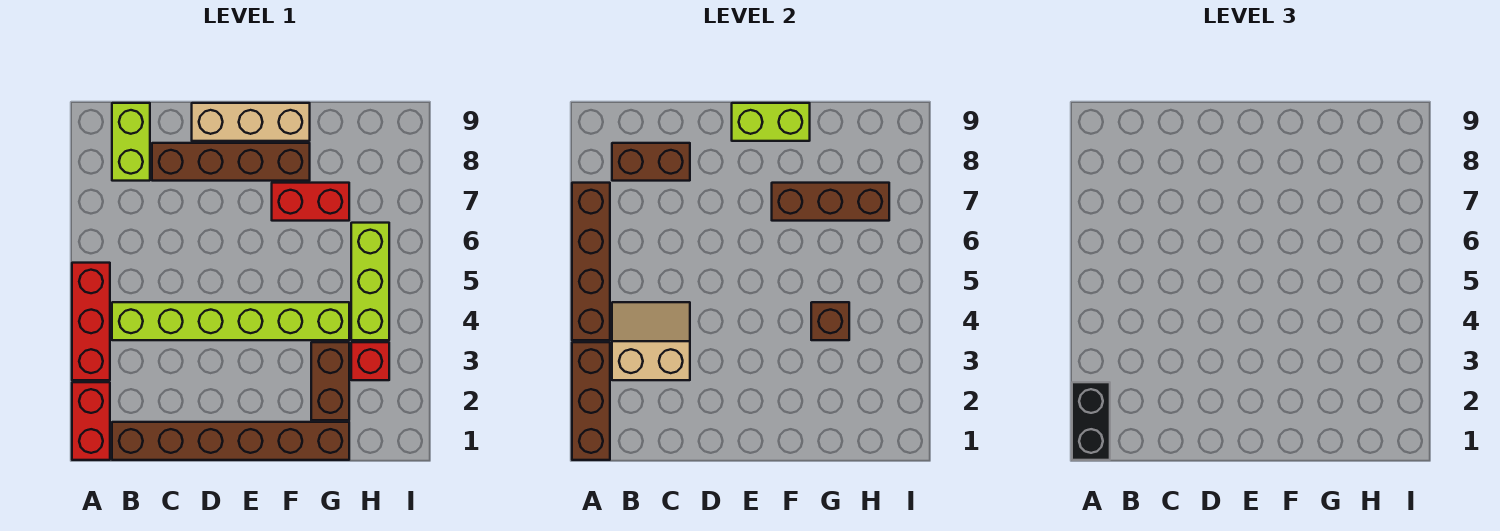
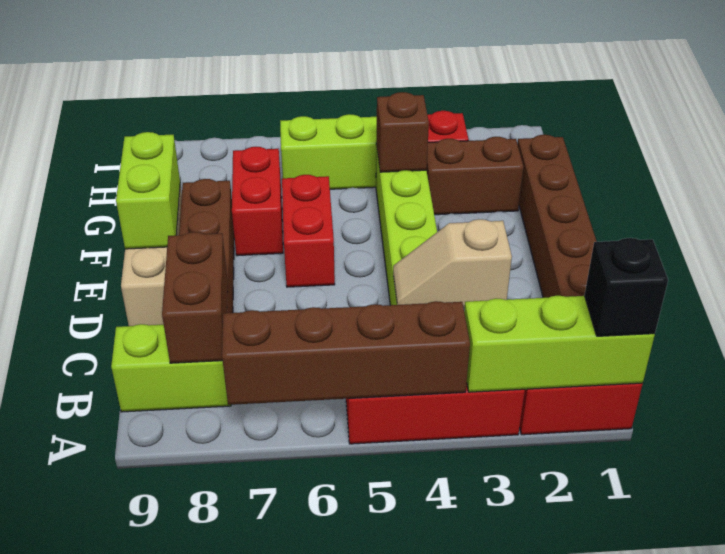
brown 1x3 brick [572,342,610,460] -> lime 1x3 brick [464,296,655,392]
black 1x2 brick [1072,382,1110,460] -> black 1x1 brick [584,238,668,336]
tan 2x2 slope [612,302,690,380] -> tan 1x2 slope [393,219,512,307]
none -> red 1x2 brick [282,175,335,287]
brown 1x3 brick [772,183,889,221] -> none

